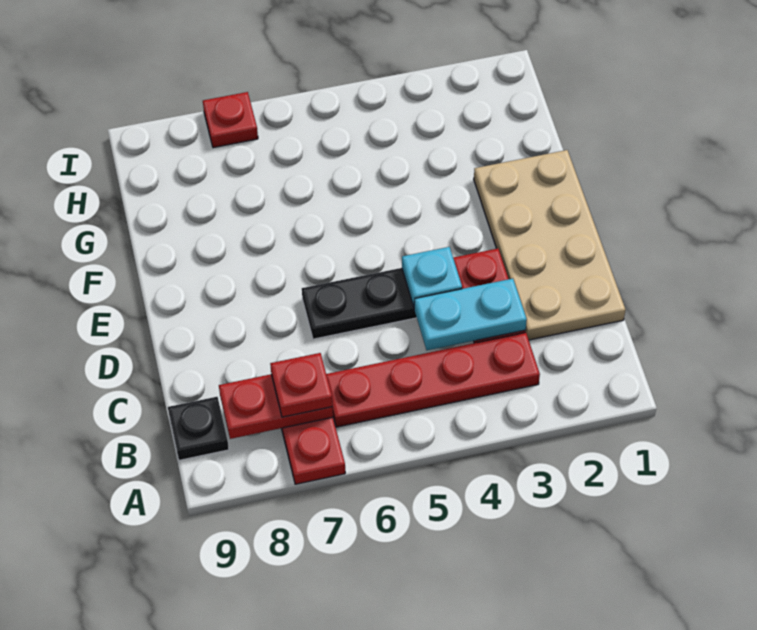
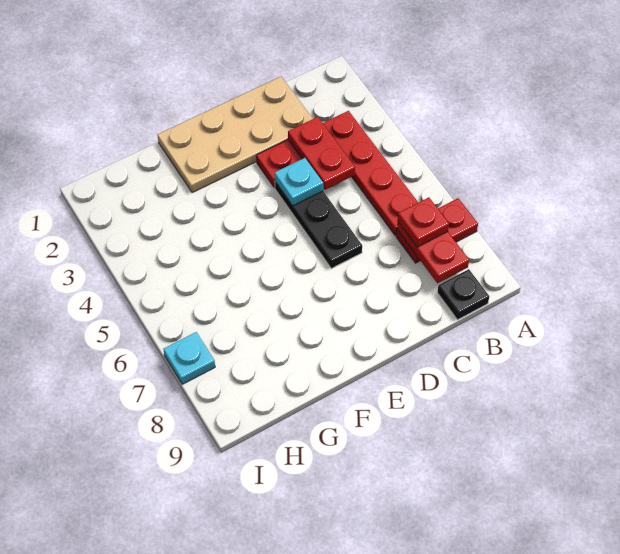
cyan 1x2 plate [414,279,527,350] -> red 1x2 plate [288,117,355,190]
red 1x1 plate [203,92,258,148] -> cyan 1x1 plate [164,332,215,384]

